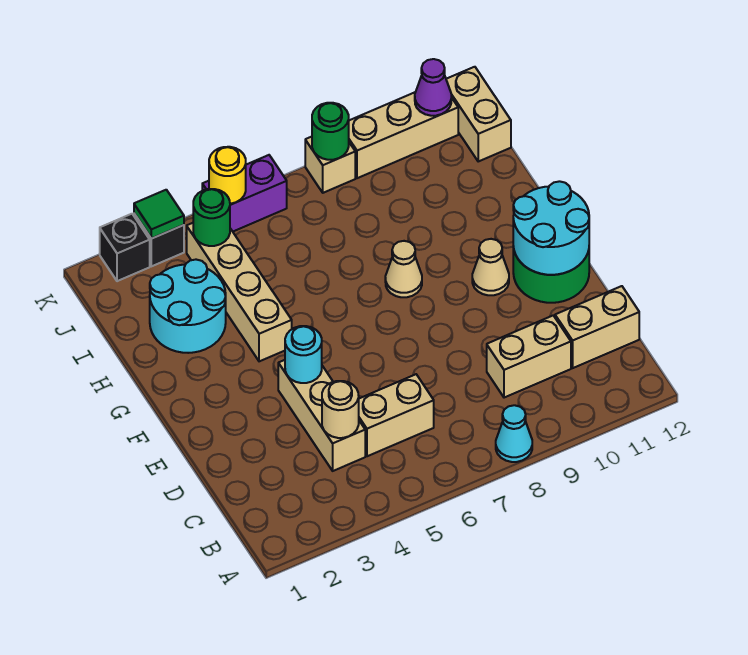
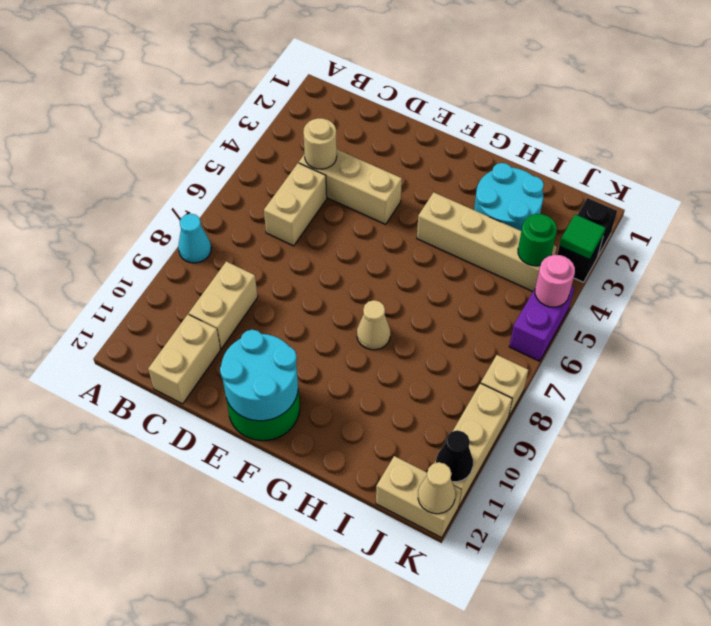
cyan 1x1 round brick [285,326,322,383] -> none
tan 1x1 cone [472,239,509,295] -> tan 1x1 cone moved to [418,462,455,514]
yellow 1x1 round brick [209,147,246,204] -> pink 1x1 round brick [535,255,575,307]
green 1x1 round brick [312,103,349,160] -> none
purple 1x1 cone [415,59,451,116] -> black 1x1 cone [436,430,473,482]

